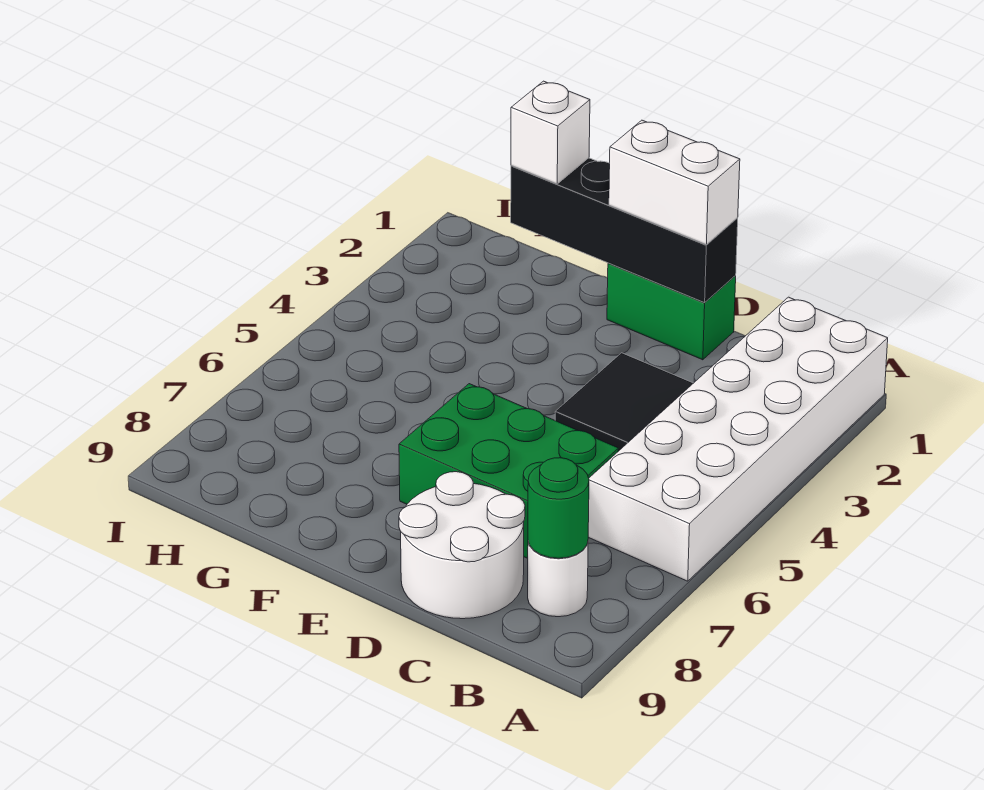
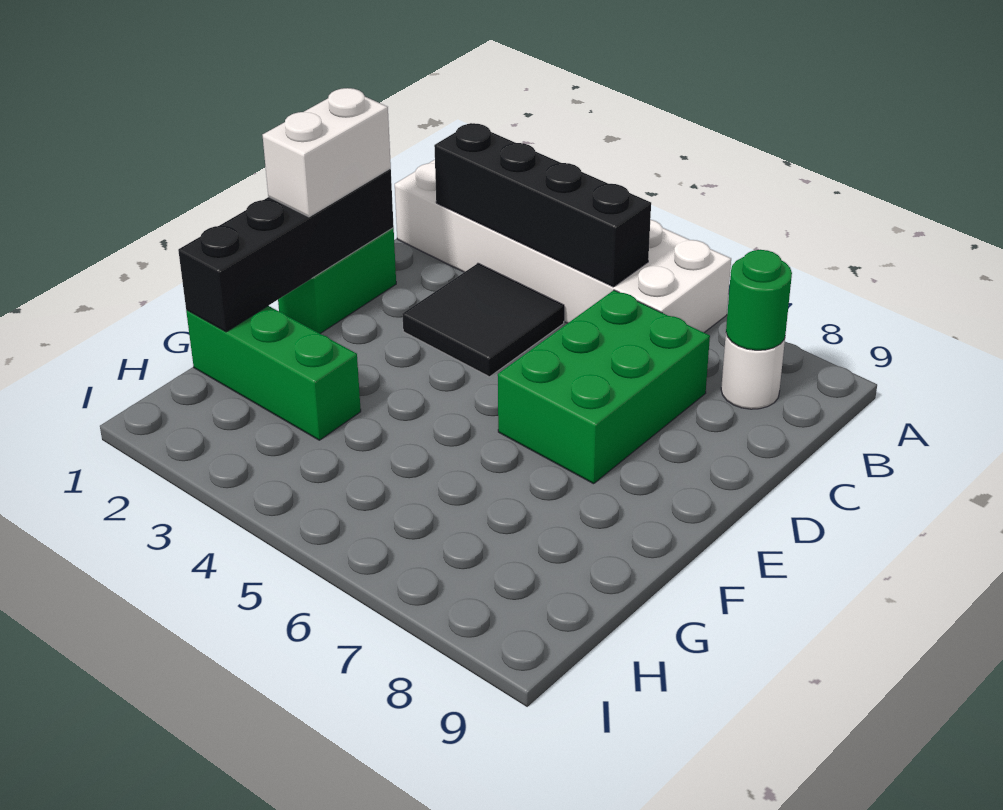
none -> black 1x4 brick [434,123,651,287]
white 2x2 round brick [399,472,525,619] -> none
none -> green 1x3 brick [186,306,361,440]
white 1x1 brick [511,81,590,184] -> none

